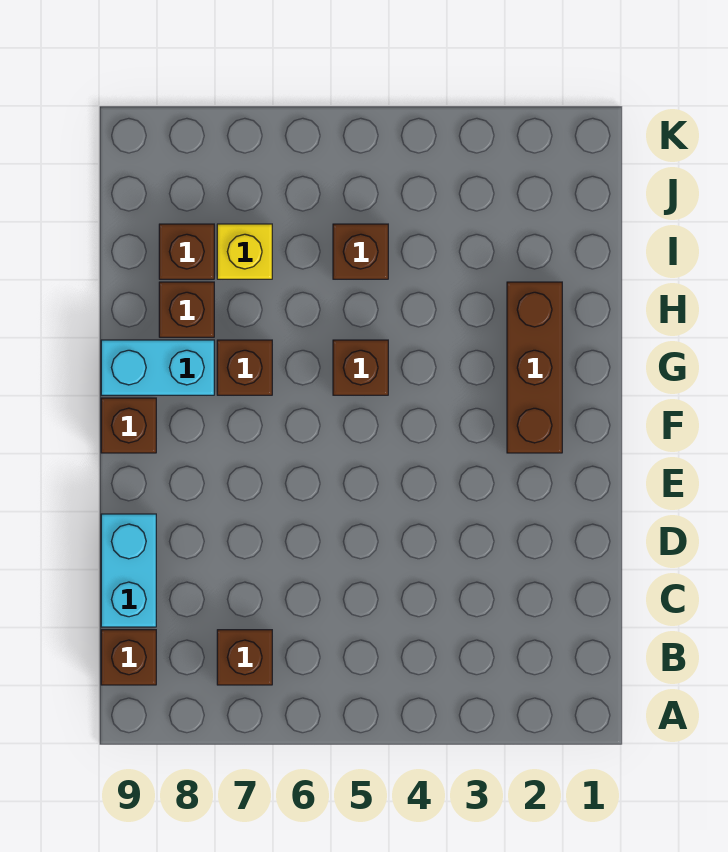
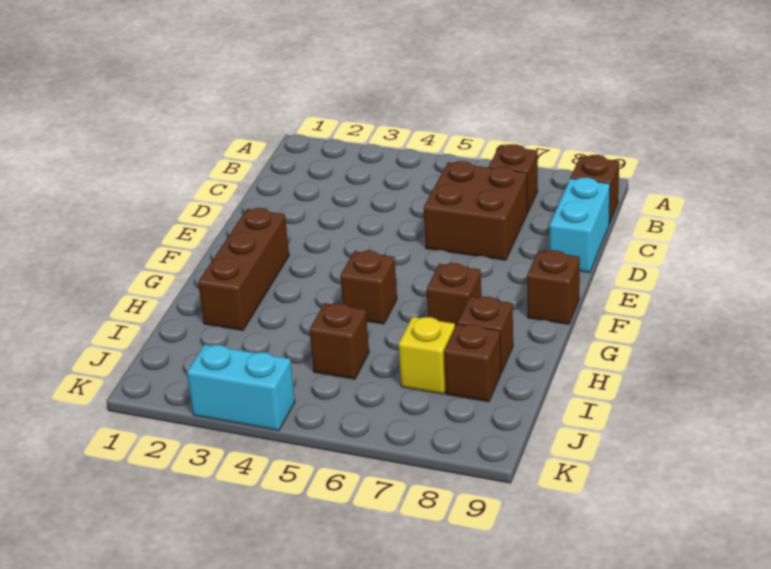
none -> brown 2x2 brick [424,161,527,260]
cyan 1x2 brick [101,340,214,395] -> cyan 1x2 brick moved to [187,345,295,431]

